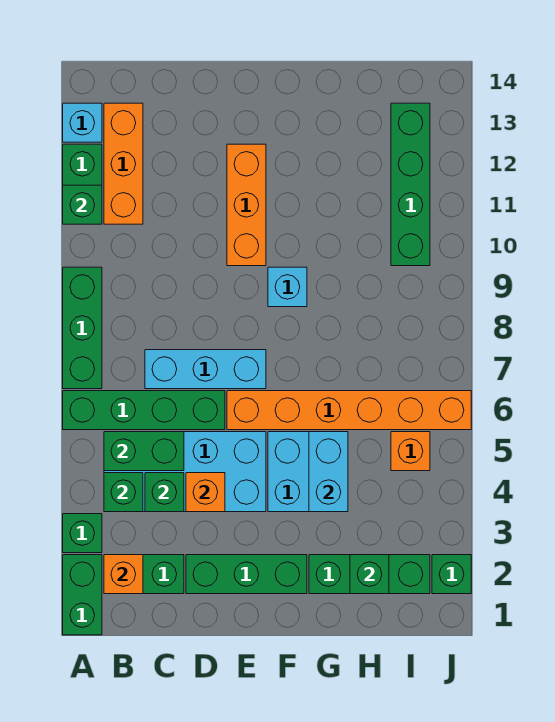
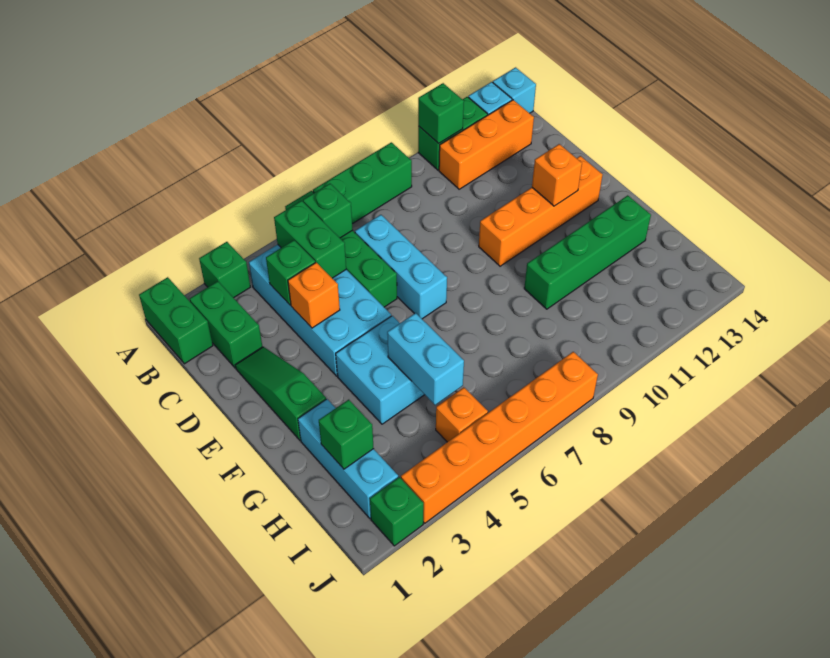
green 1x2 brick [63,555,102,635] -> green 1x2 brick turned to [139,277,213,364]
orange 1x1 brick [104,555,143,594] -> orange 1x1 brick moved to [532,144,582,206]
green 1x1 brick [104,473,143,512] -> green 1x1 brick moved to [303,184,353,238]
green 1x3 brick [186,555,307,594] -> green 1x3 slope [235,347,326,440]
orange 1x6 brick [227,391,471,430] -> orange 1x6 brick turned to [401,352,598,523]
orange 1x3 brick [227,144,266,266] -> orange 1x4 brick [479,156,602,266]
cyan 1x1 brick [268,267,307,307] -> cyan 1x1 brick moved to [493,67,536,113]
green 1x3 brick [309,555,430,594] -> cyan 1x3 brick [298,399,398,518]
cyan 1x2 brick [309,432,348,512] -> cyan 1x2 brick turned to [387,313,464,405]
green 1x4 brick [391,103,430,266] -> green 1x4 brick moved to [524,195,651,309]

